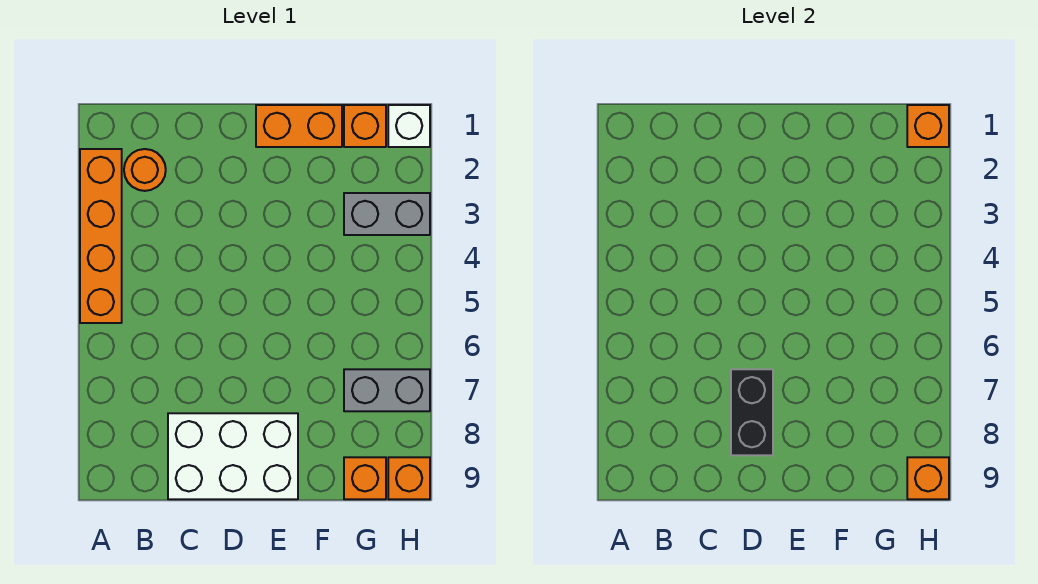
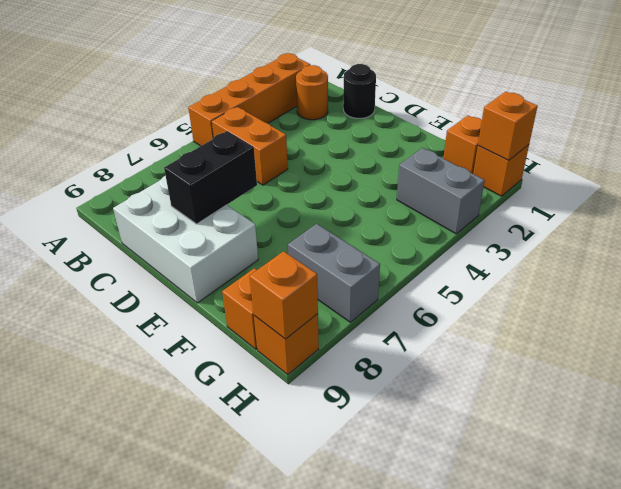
none -> black 1x1 round brick [343,64,376,119]
orange 1x2 brick [256,105,342,147] -> orange 1x2 brick moved to [212,107,288,185]
white 1x1 brick [388,105,430,147] -> orange 1x1 brick [473,145,529,196]

